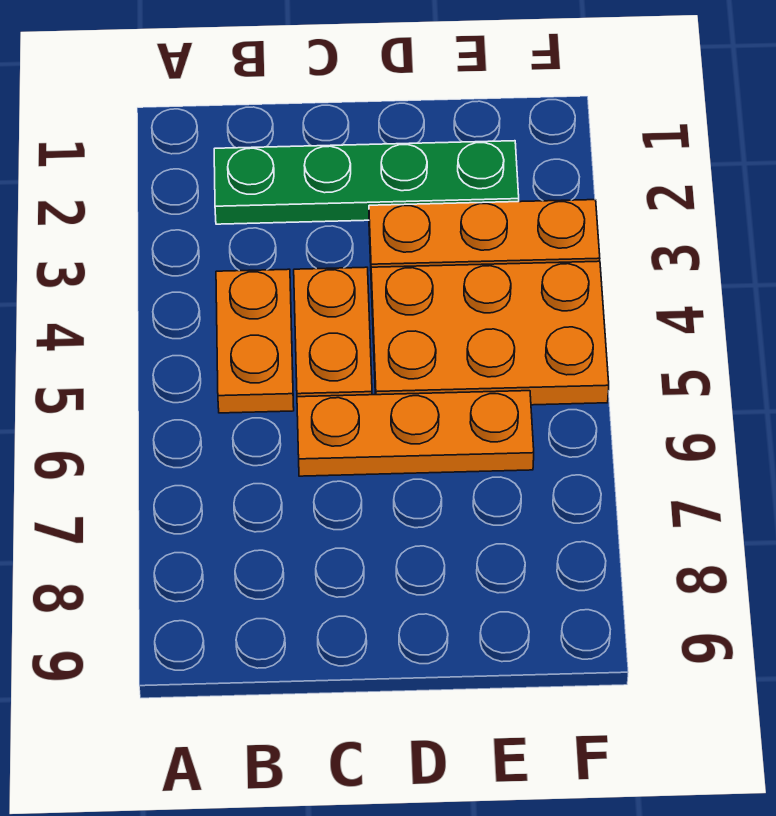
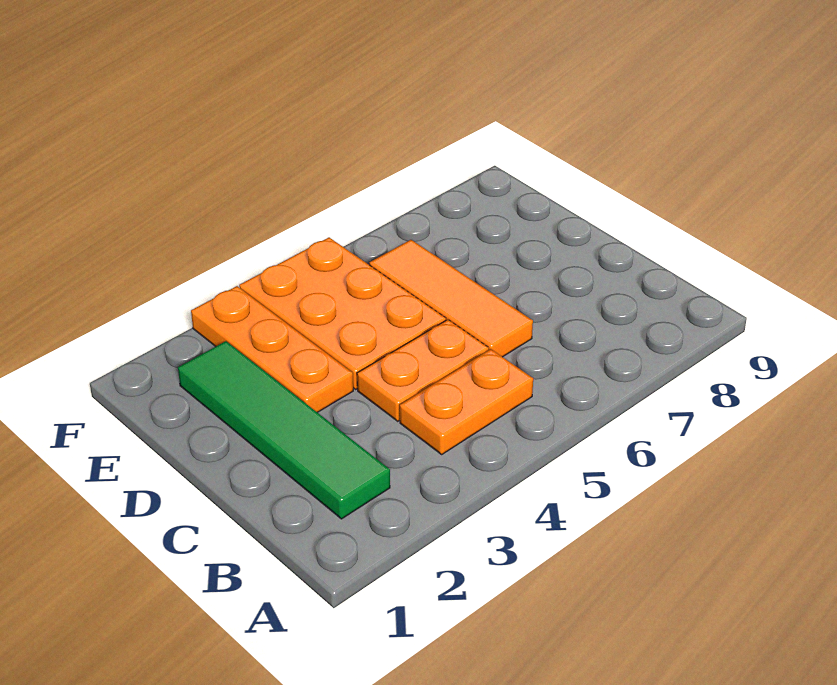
green 1x4 plate [214,141,519,224] -> green 1x4 tile [178,341,390,519]
orange 1x3 plate [297,391,534,476] -> orange 1x3 tile [369,240,533,357]

